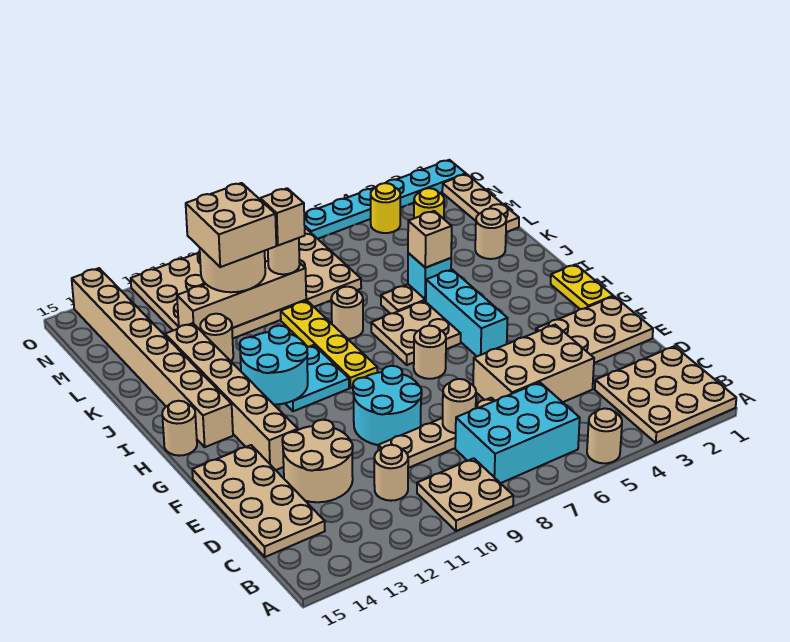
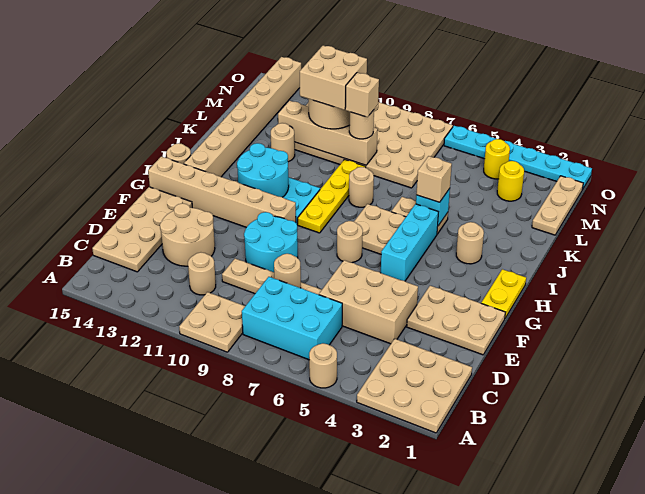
tan 1x6 brick [165,323,298,470] -> tan 1x6 brick turned to [148,157,296,227]
tan 1x1 round brick [475,208,506,259] -> tan 1x1 round brick moved to [456,222,484,264]

